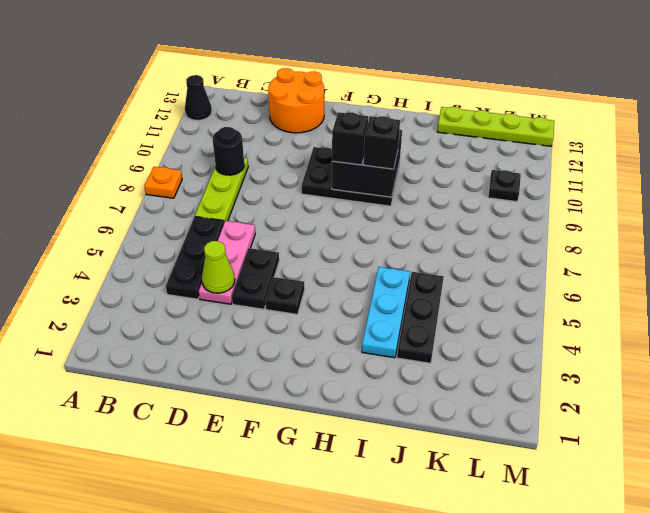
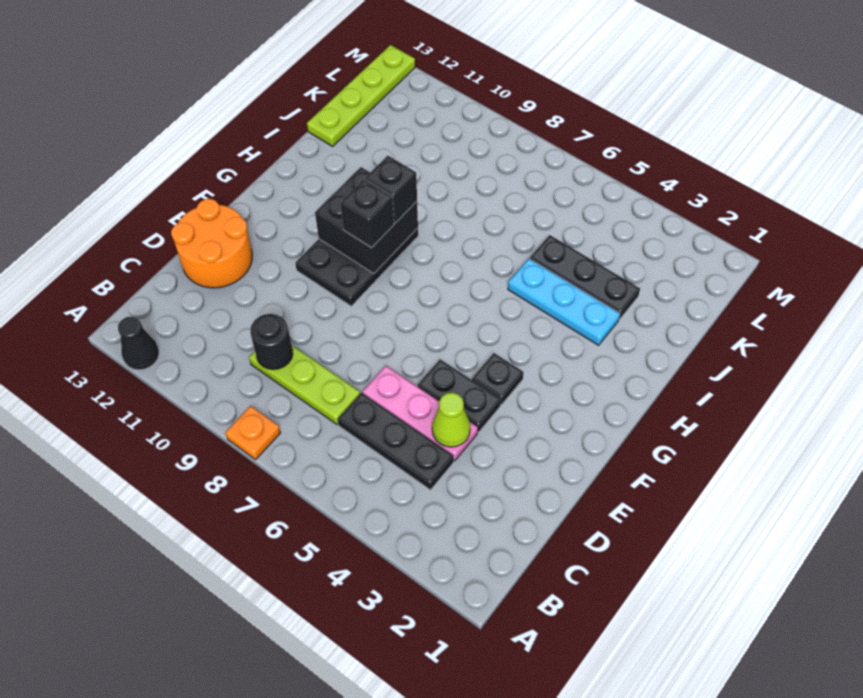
black 1x1 plate [488,170,521,202] -> none

